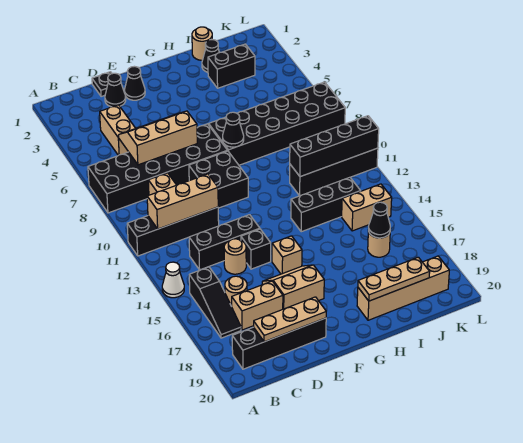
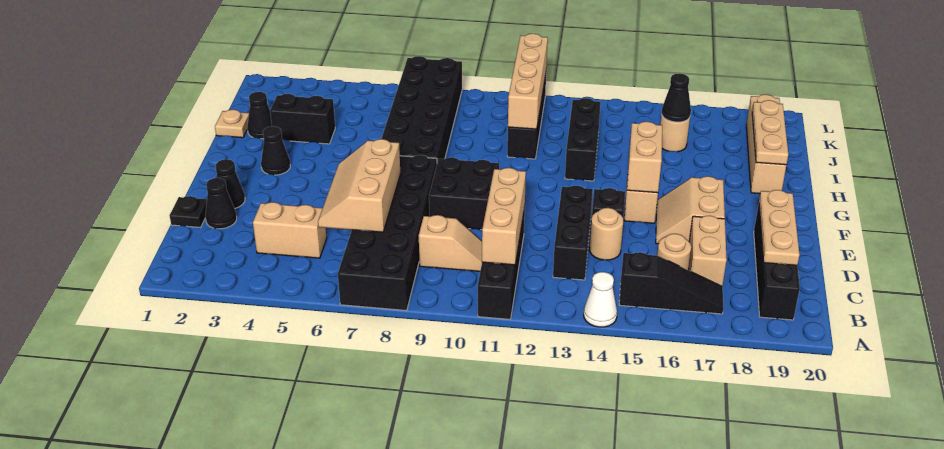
black 1x1 cone [223,112,244,147] -> black 1x1 cone moved to [261,126,290,175]
tan 1x1 round brick [192,27,212,60] -> tan 1x1 plate [215,110,249,138]
black 1x2 brick [208,44,255,88] -> black 1x2 brick turned to [270,94,335,144]
black 1x4 brick [290,116,379,177] -> tan 1x4 brick [508,34,548,129]
tan 1x2 brick [342,184,392,231] -> tan 1x2 brick moved to [627,122,662,193]

